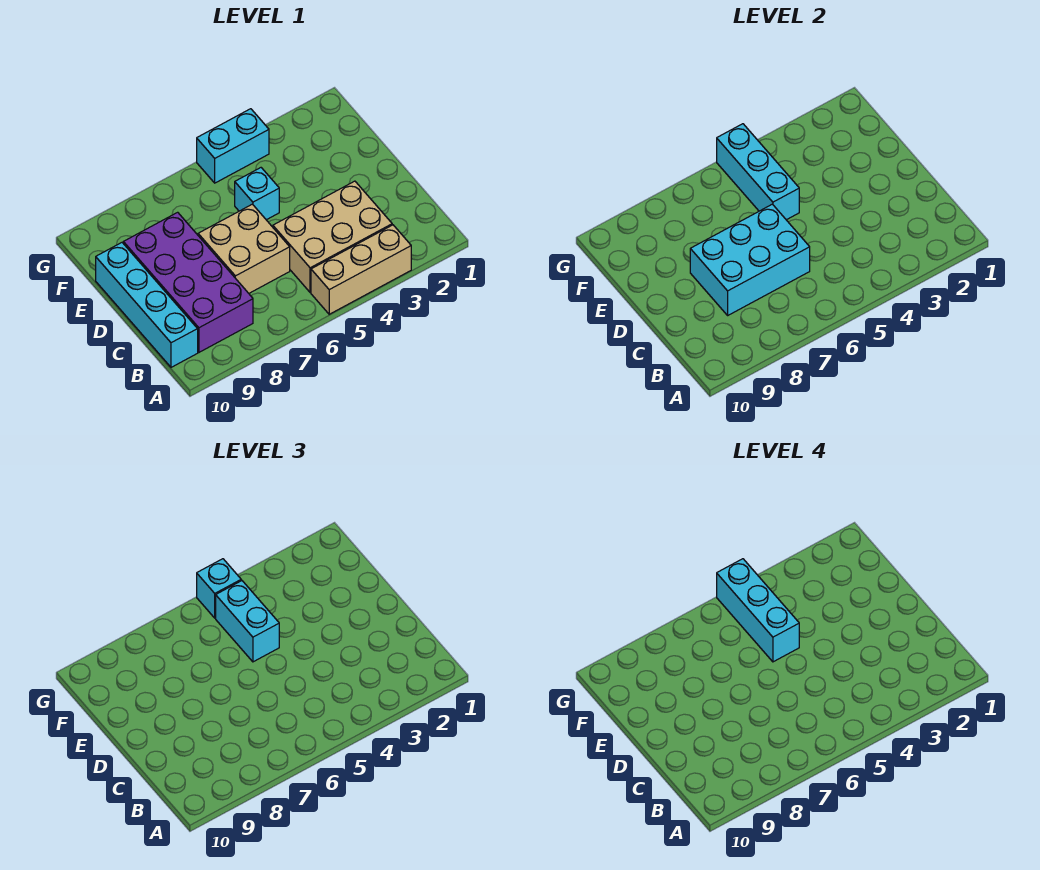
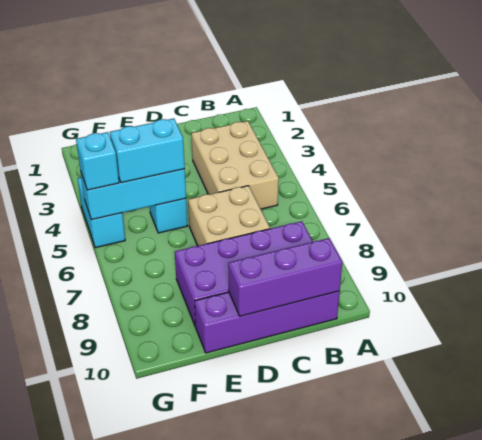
tan 1x3 brick [311,225,411,314] -> none
cyan 1x4 brick [96,243,198,367] -> purple 1x4 brick [195,291,340,353]
none -> purple 1x3 brick [228,238,343,316]
cyan 2x3 brick [690,204,810,315] -> none
cyan 1x3 brick [717,559,799,662] -> none

